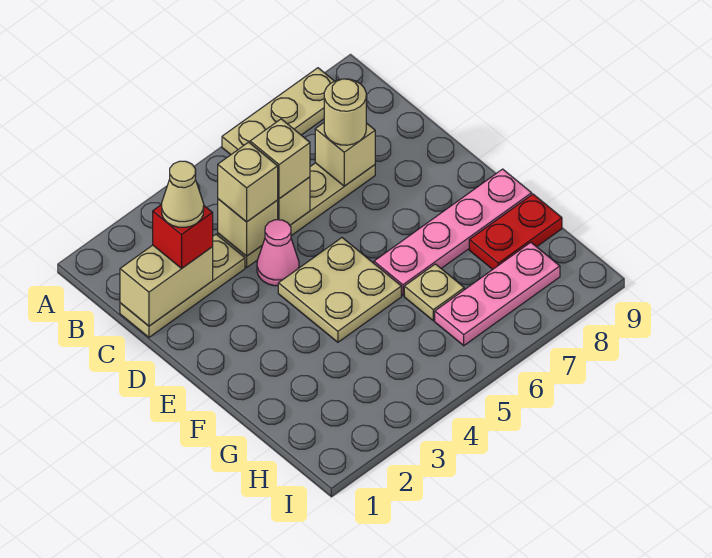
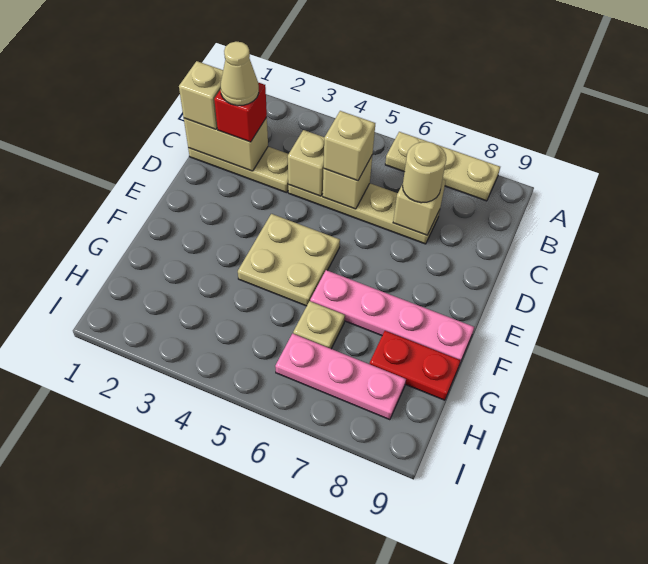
tan 1x1 brick [218,142,278,222] -> tan 1x1 brick moved to [179,61,223,129]
pink 1x1 cone [257,220,299,286] -> none

